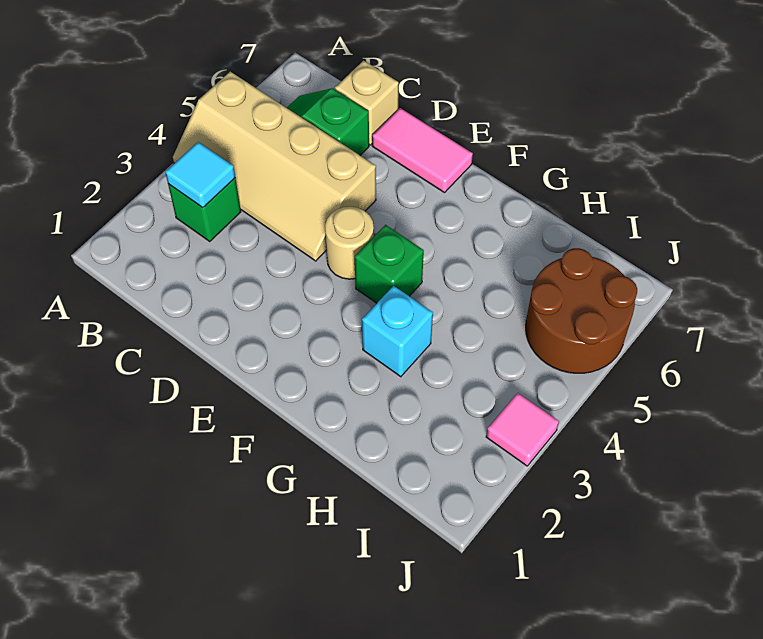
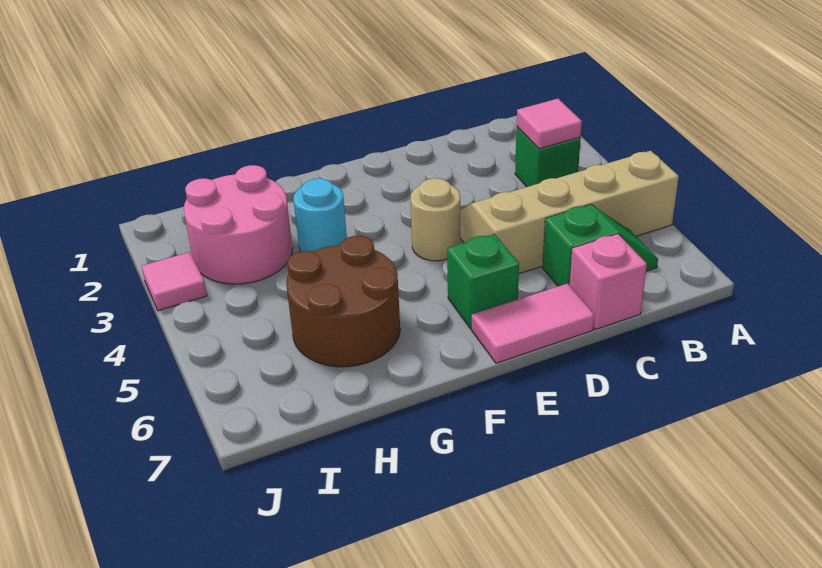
cyan 1x1 tile [165,142,235,208] -> pink 1x1 tile [517,99,582,149]
tan 1x1 brick [335,61,399,145] -> pink 1x1 brick [570,234,647,330]
green 1x1 brick [355,225,424,303] -> green 1x1 brick moved to [447,234,519,329]
cyan 1x1 brick [362,286,433,377] -> cyan 1x1 round brick [293,178,347,252]
none -> pink 2x2 round brick [184,165,292,284]
brown 2x2 round brick [526,248,637,373] -> brown 2x2 round brick moved to [286,236,400,367]

